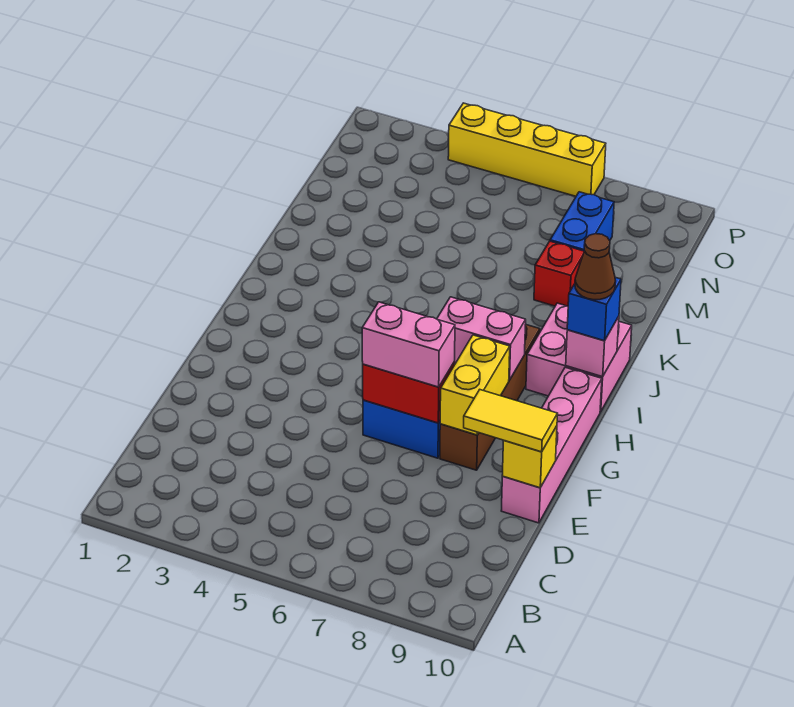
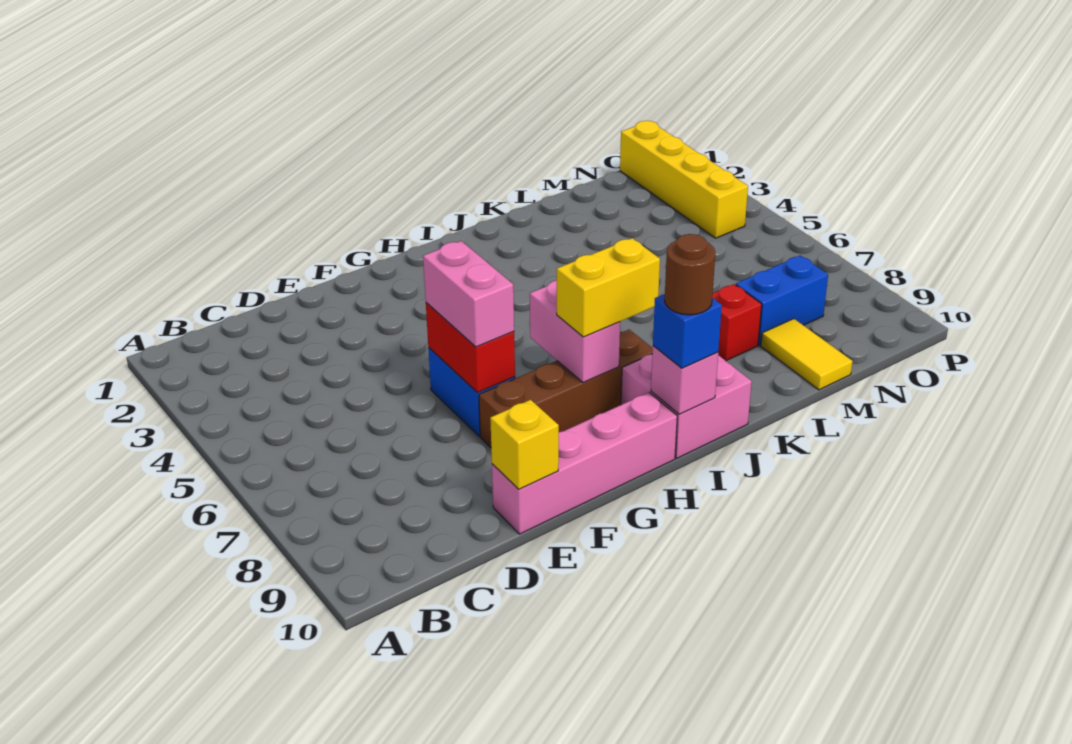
yellow 1x2 tile [464,390,558,452] -> yellow 1x2 tile moved to [761,319,853,390]
yellow 1x2 brick [440,335,510,435] -> yellow 1x2 brick moved to [557,238,660,337]
brown 1x1 cone [575,234,616,300] -> brown 1x1 round brick [665,234,715,315]
yellow 1x4 brick [448,103,606,196] -> yellow 1x4 brick moved to [620,121,748,238]

